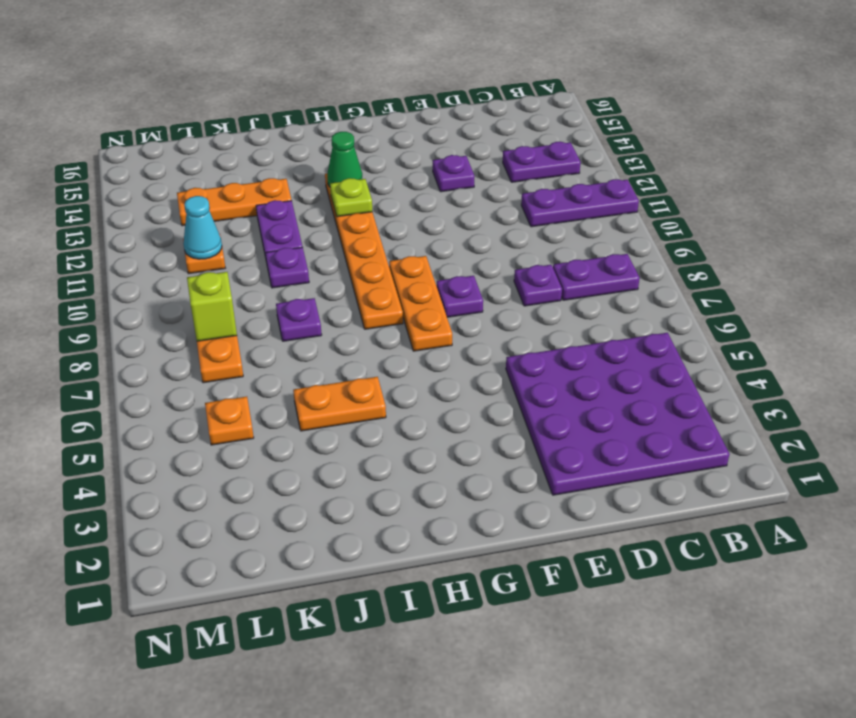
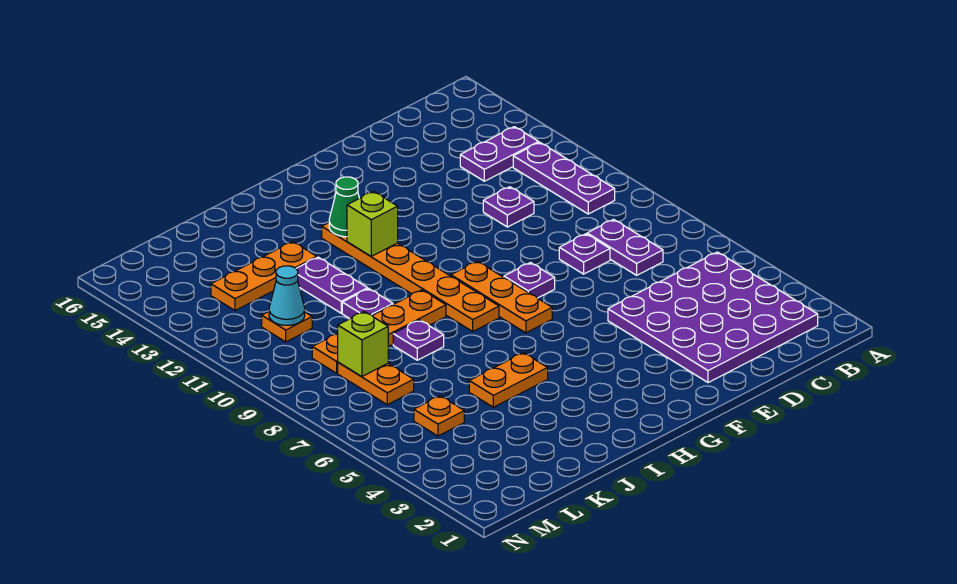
purple 1x3 plate [521,179,639,227] -> purple 1x3 plate turned to [513,142,615,214]
purple 1x2 plate [553,254,640,300] -> purple 1x2 plate turned to [587,219,663,275]
purple 1x1 plate [433,155,475,192] -> purple 1x1 plate moved to [483,187,534,227]
lime 1x1 plate [330,178,372,217] -> lime 1x1 brick [347,191,398,256]
none -> orange 1x4 plate [312,290,446,373]

